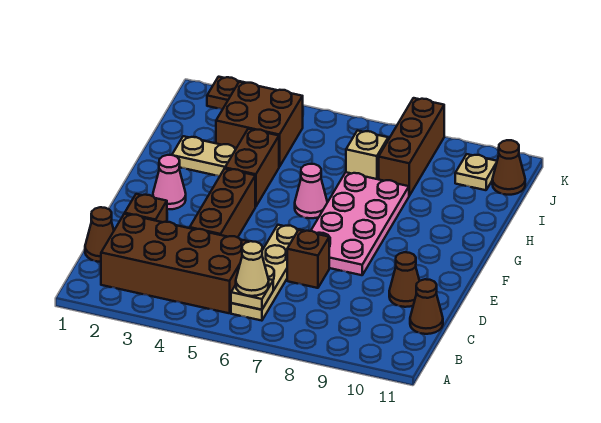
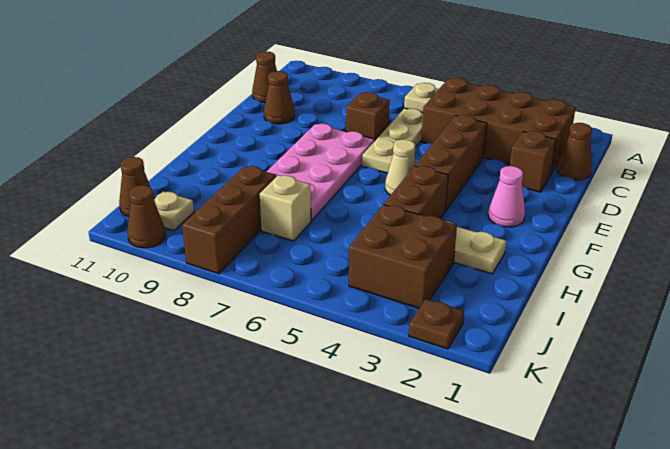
tan 1x1 cone [236,241,269,296] -> tan 1x1 cone moved to [385,139,416,195]
pink 1x1 cone [295,164,327,218] -> none
none -> brown 1x1 cone [127,185,166,248]

